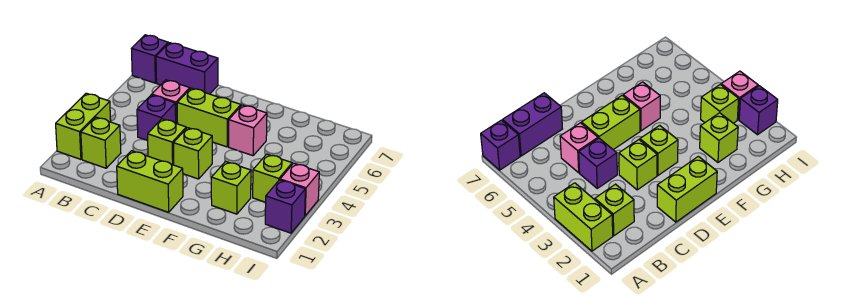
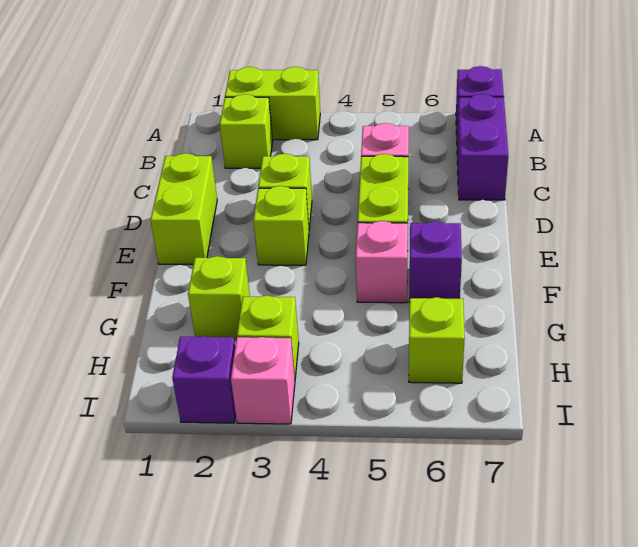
purple 1x1 brick [137,95,176,140] -> purple 1x1 brick moved to [409,221,462,302]
none -> lime 1x1 brick [409,297,465,383]

